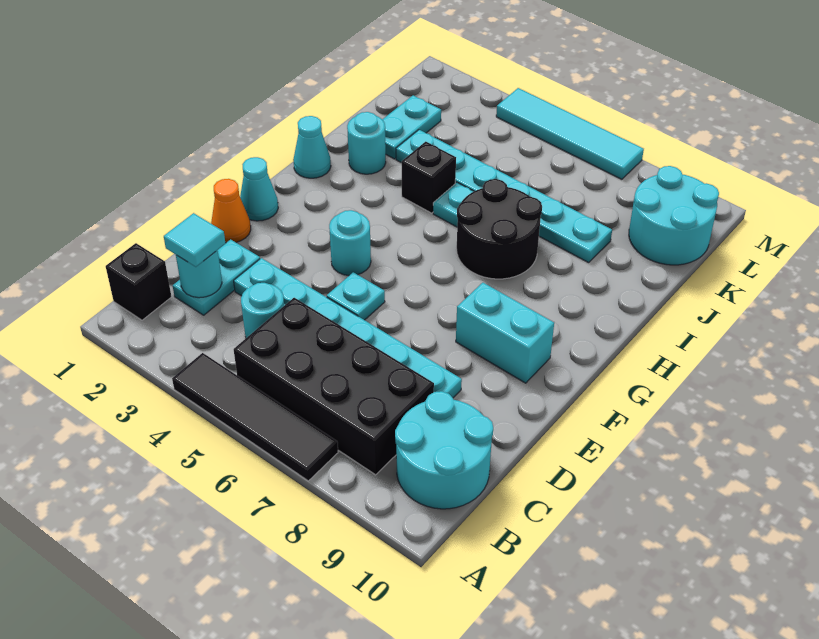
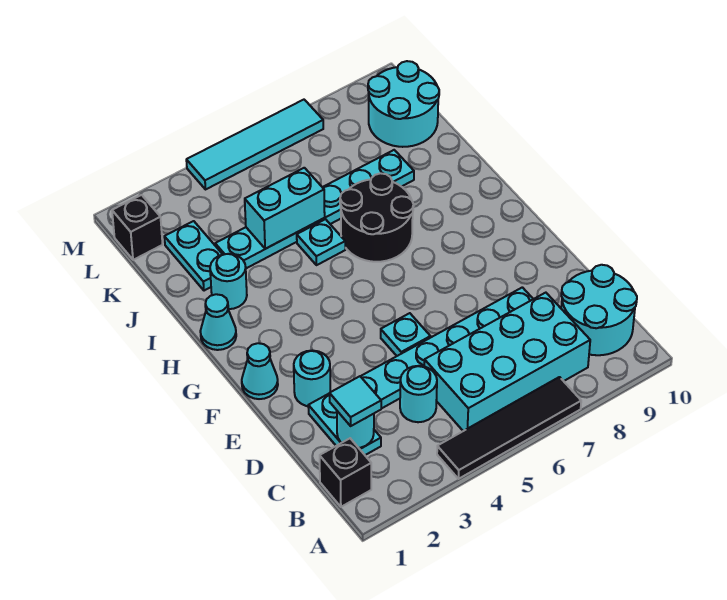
black 2x4 brick [234,298,434,475] -> cyan 2x4 brick [424,293,590,431]
orange 1x1 cone [211,179,251,243] -> none
cyan 1x1 round brick [329,210,371,275] -> cyan 1x1 round brick moved to [294,350,330,406]
cyan 1x2 brick [456,283,554,383] -> cyan 1x2 brick moved to [245,168,325,249]
black 1x1 brick [402,142,456,213] -> black 1x1 brick moved to [112,195,163,260]

